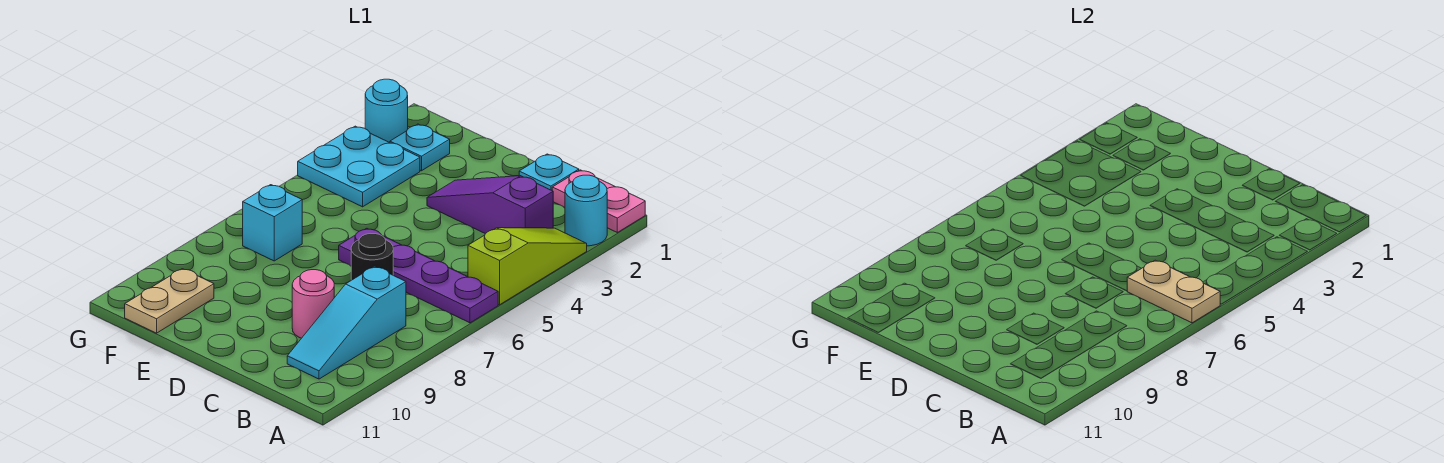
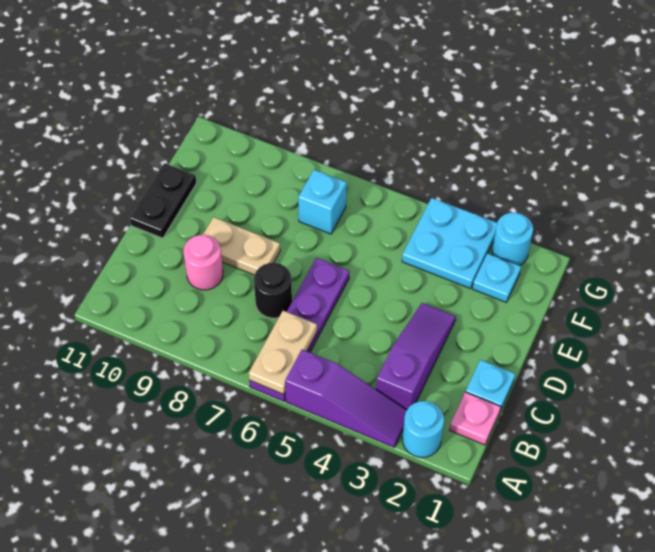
pink 1x2 plate [552,170,645,232] -> pink 1x1 plate [450,392,501,445]
lime 1x3 slope [468,228,587,305] -> purple 1x3 slope [285,350,407,447]
cyan 1x3 slope [287,266,406,379] -> none
none -> black 1x2 plate [130,163,196,238]
tan 1x2 plate [125,269,214,333] -> tan 1x2 plate moved to [203,217,280,275]

